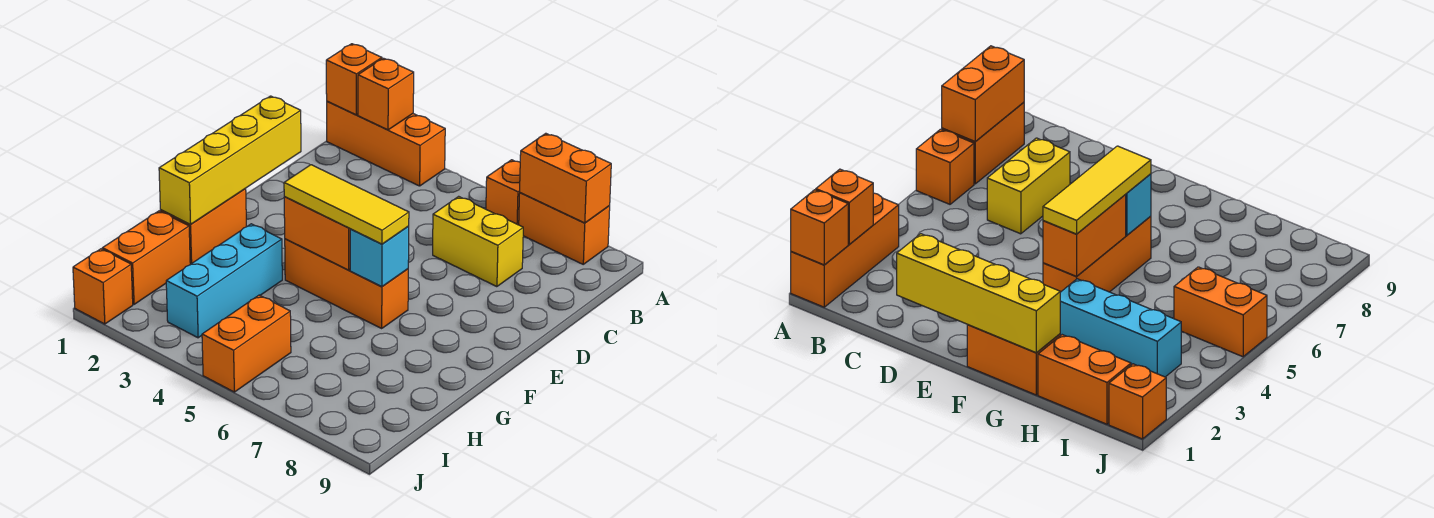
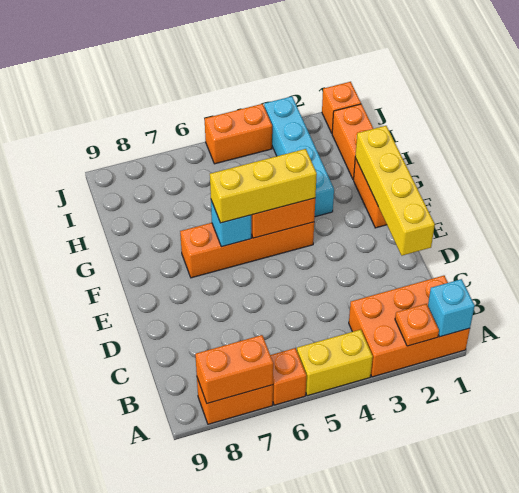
orange 1x3 brick [327,101,445,186] -> orange 2x3 brick [349,276,470,377]
orange 1x1 brick [326,44,382,115] -> cyan 1x1 brick [428,279,475,337]
orange 1x1 brick [358,58,414,130] -> orange 1x1 plate [395,304,439,346]
yellow 1x2 brick [433,196,523,287] -> yellow 1x2 brick moved to [297,330,373,396]
orange 1x3 brick [285,239,408,328] -> orange 1x4 brick [180,222,314,278]
yellow 1x3 tile [284,165,409,244] -> yellow 1x3 brick [210,149,317,223]
cyan 1x3 brick [166,224,282,338] -> cyan 1x4 brick [264,96,334,217]
orange 1x2 brick [202,295,291,392] -> orange 1x2 brick turned to [205,104,272,164]

